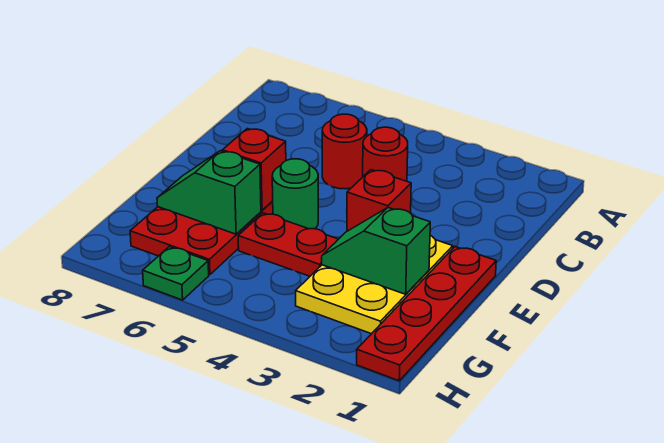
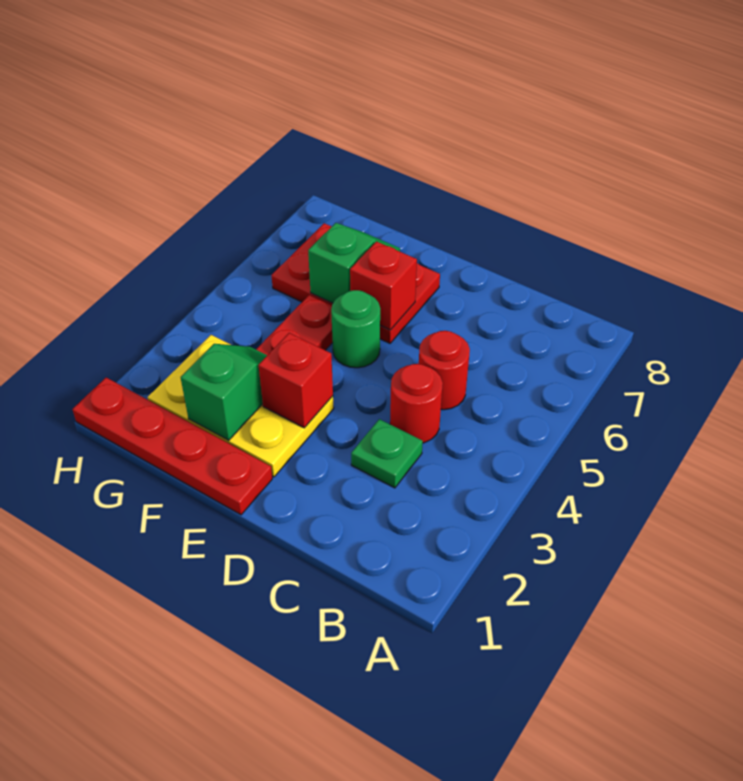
green 1x1 plate [143,247,209,300] -> green 1x1 plate moved to [351,419,423,488]

